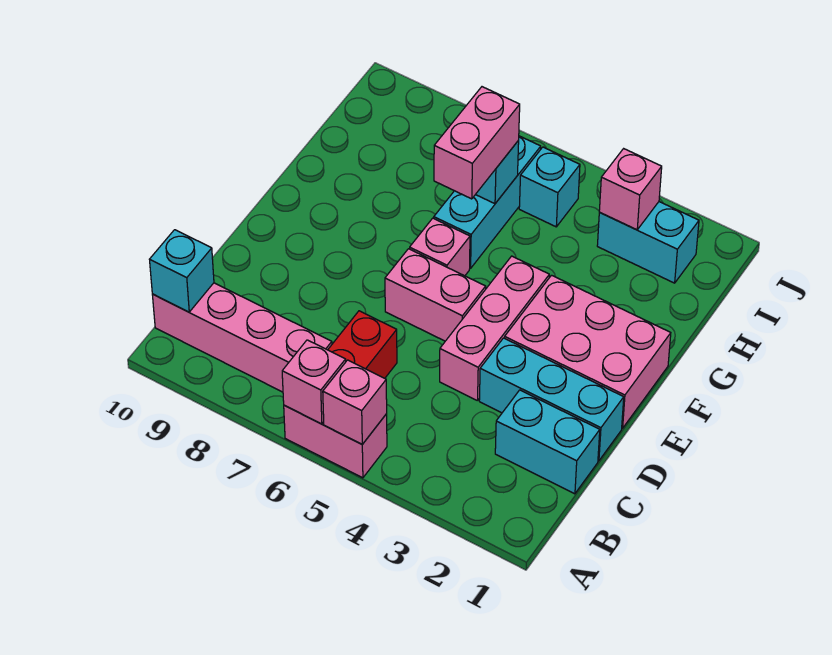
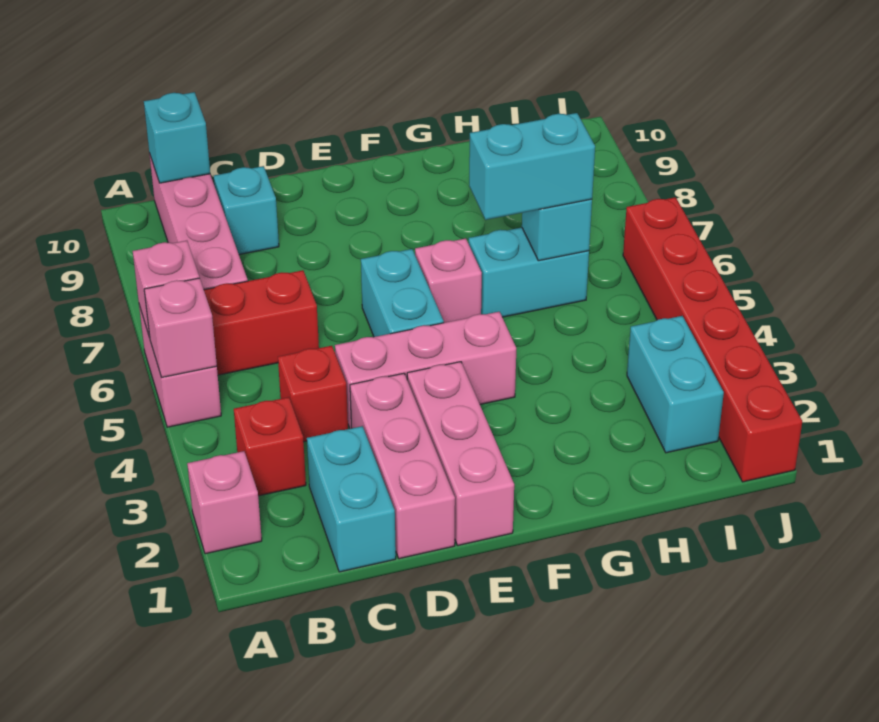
none -> red 1x1 brick [234,397,306,496]
none -> red 1x1 brick [278,346,348,442]
cyan 1x3 brick [479,338,624,461] -> pink 1x3 brick [350,373,455,559]
pink 2x3 brick [505,275,671,428] -> pink 1x3 brick [407,362,514,546]
pink 1x2 brick [385,249,486,341] -> cyan 1x2 brick [361,249,444,337]
cyan 1x3 brick [434,136,541,268] -> cyan 1x2 brick [469,227,589,317]
pink 1x2 brick [434,87,520,199] -> cyan 1x2 brick [469,113,595,220]
pink 1x1 brick [599,149,662,230] -> pink 1x1 brick moved to [187,451,262,554]
cyan 1x1 brick [519,147,580,227] -> cyan 1x1 brick moved to [214,166,279,255]
none -> red 1x6 brick [623,197,802,482]

